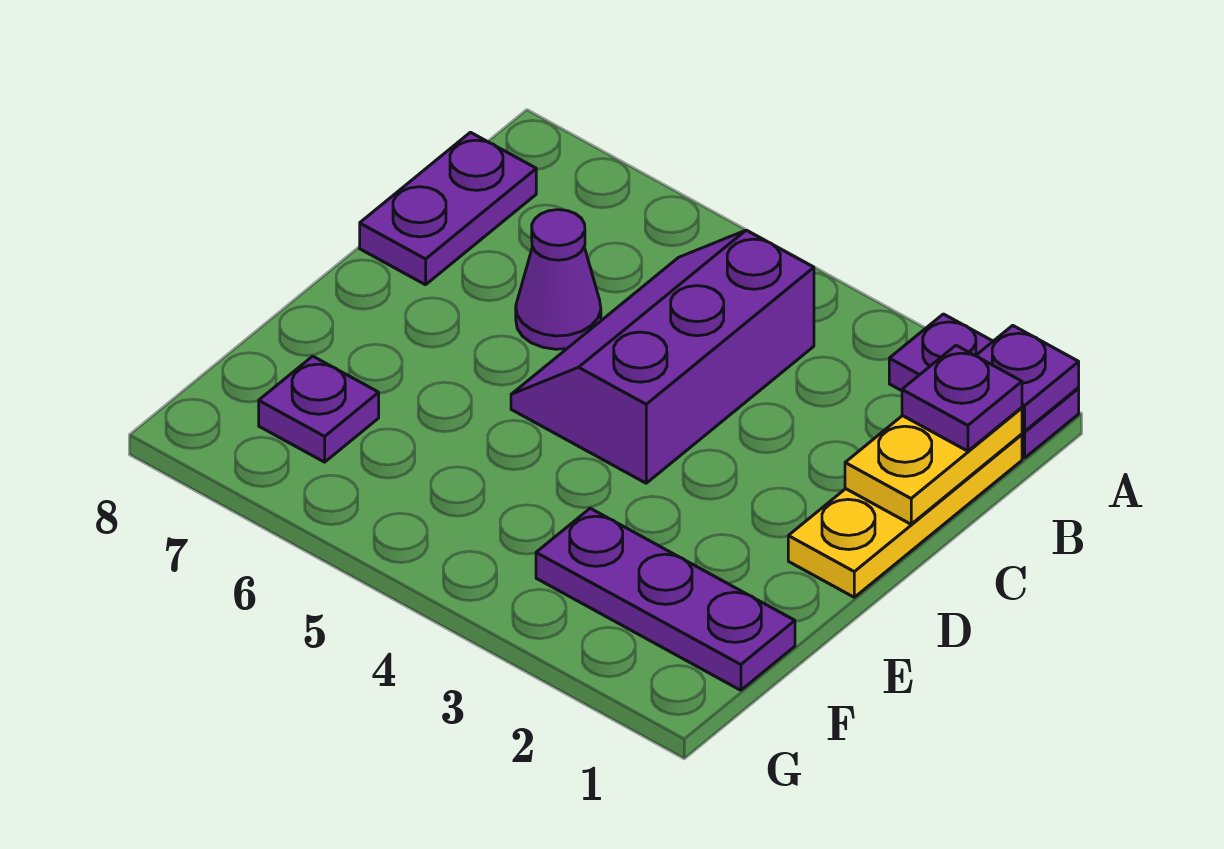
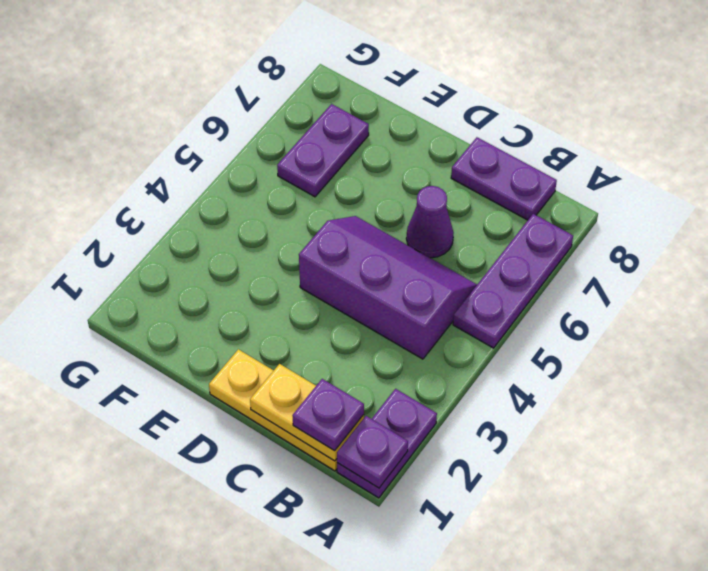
purple 1x3 plate [536,508,795,690] -> purple 1x3 plate moved to [453,214,573,348]
purple 1x1 plate [259,356,379,462] -> purple 1x2 plate [277,104,369,197]

